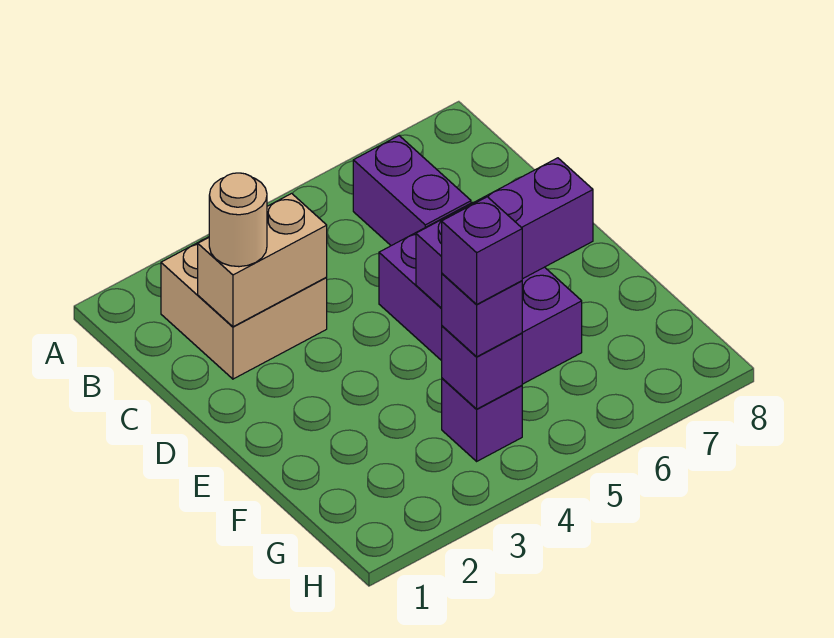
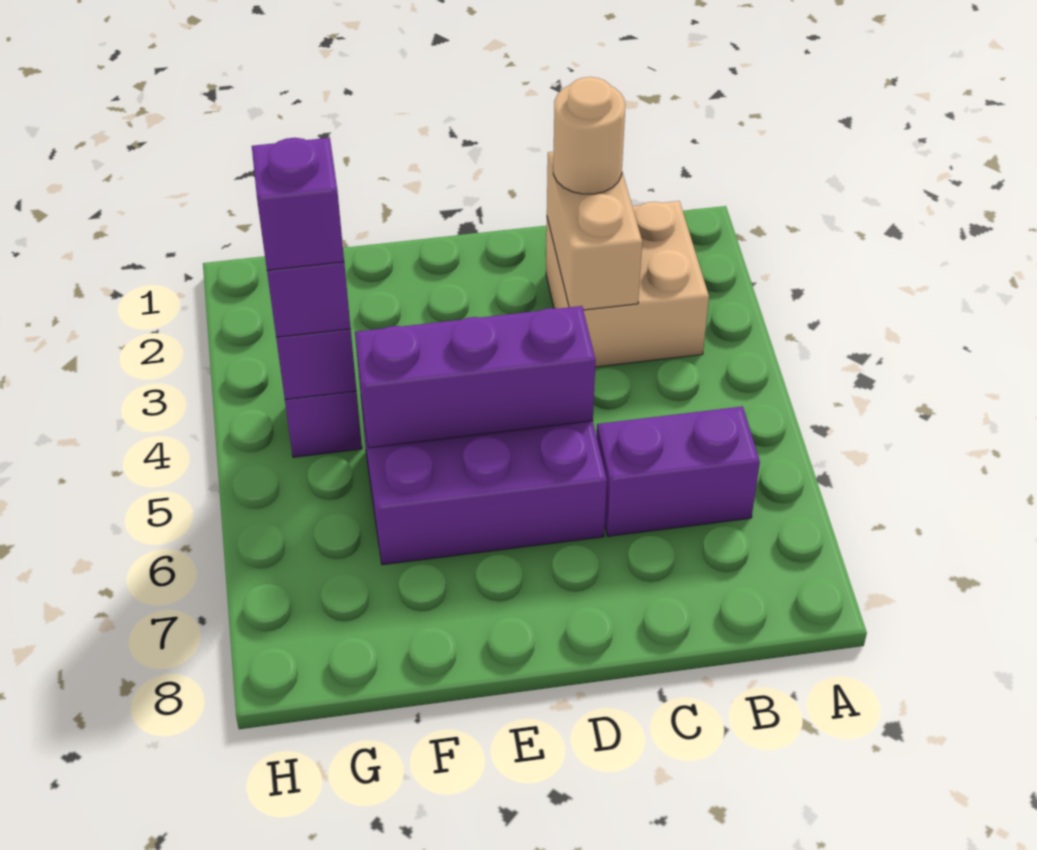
purple 1x3 brick [416,158,593,308] -> purple 1x3 brick turned to [355,306,596,448]

